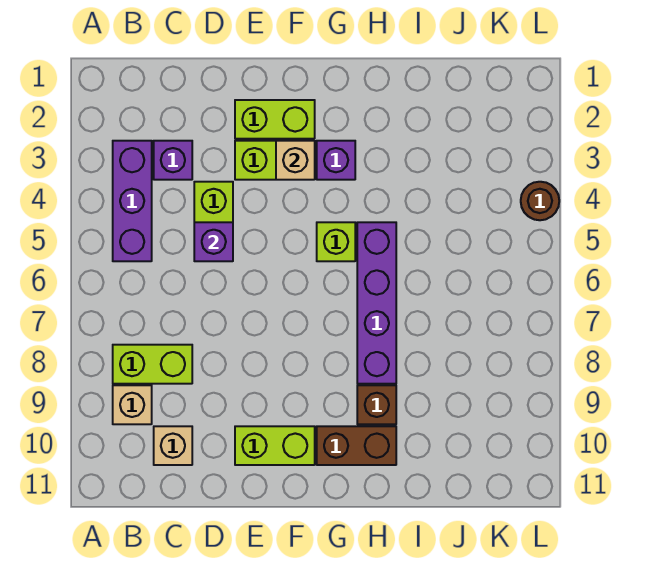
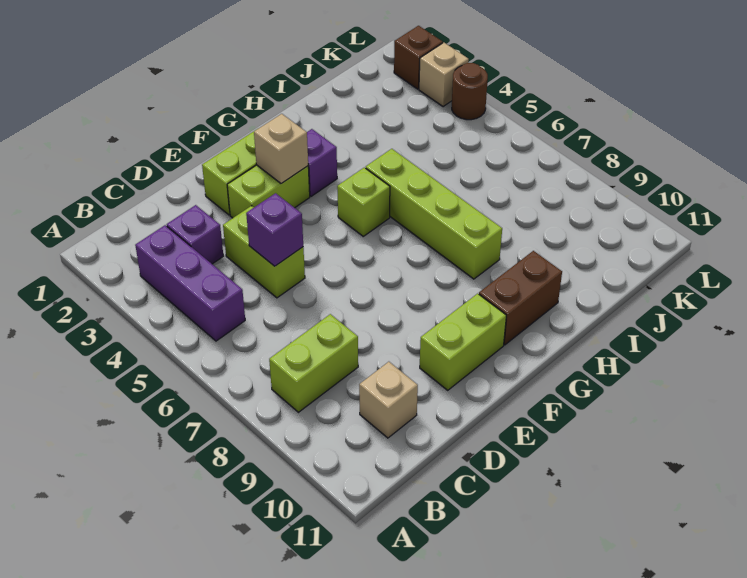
tan 1x1 brick [113,385,152,424] -> tan 1x1 brick moved to [419,43,469,107]
purple 1x4 brick [357,222,396,384] -> lime 1x4 brick [366,149,502,279]
brown 1x1 brick [357,385,396,424] -> brown 1x1 brick moved to [394,26,443,89]

